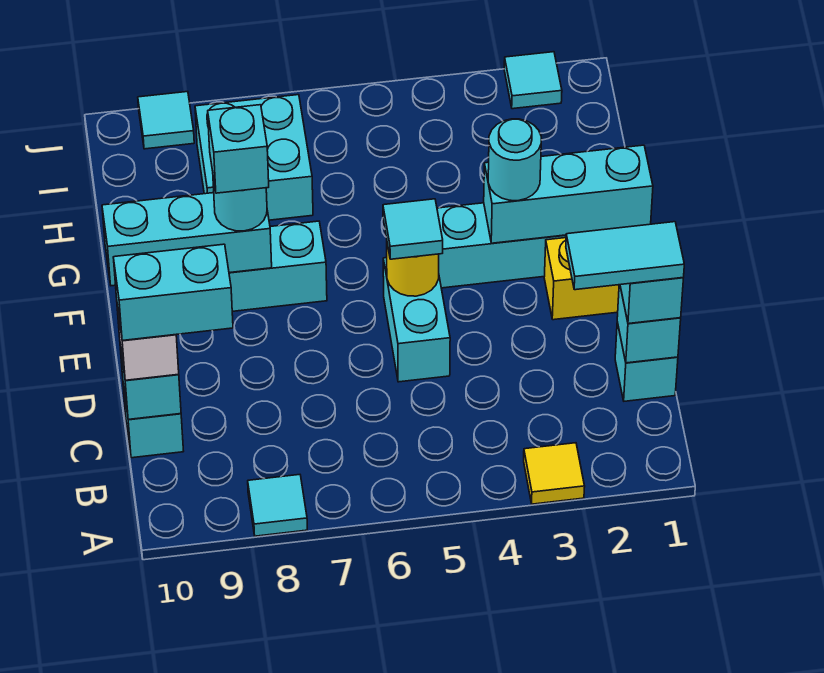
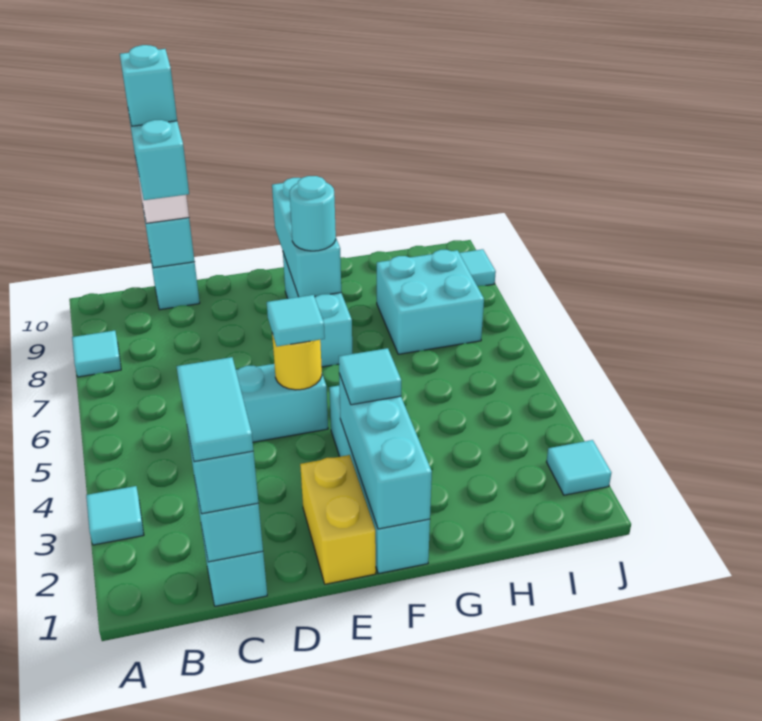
yellow 1x1 tile [524,443,585,504] -> cyan 1x1 tile [86,486,144,545]
cyan 1x1 round brick [488,119,541,201] -> cyan 1x1 tile [339,348,401,405]
cyan 1x1 brick [208,105,269,193] -> cyan 1x1 brick moved to [120,45,177,126]

